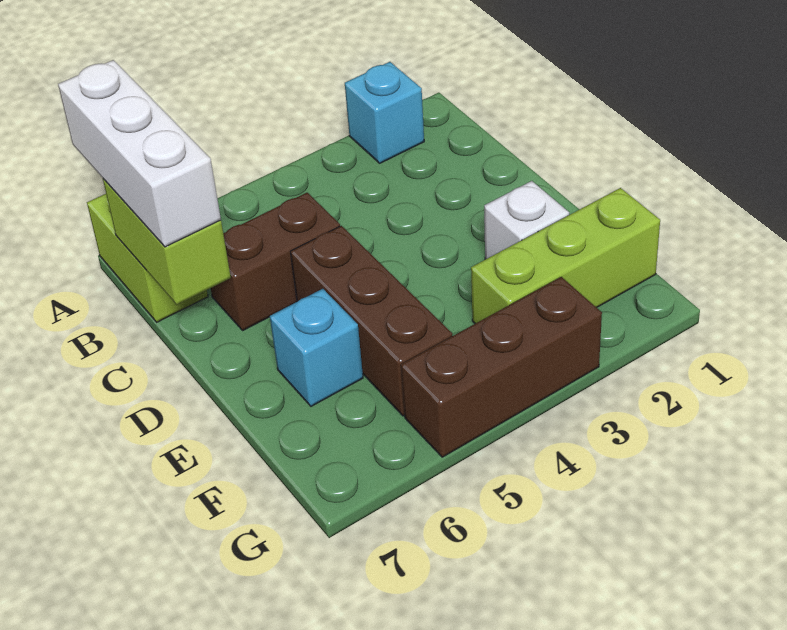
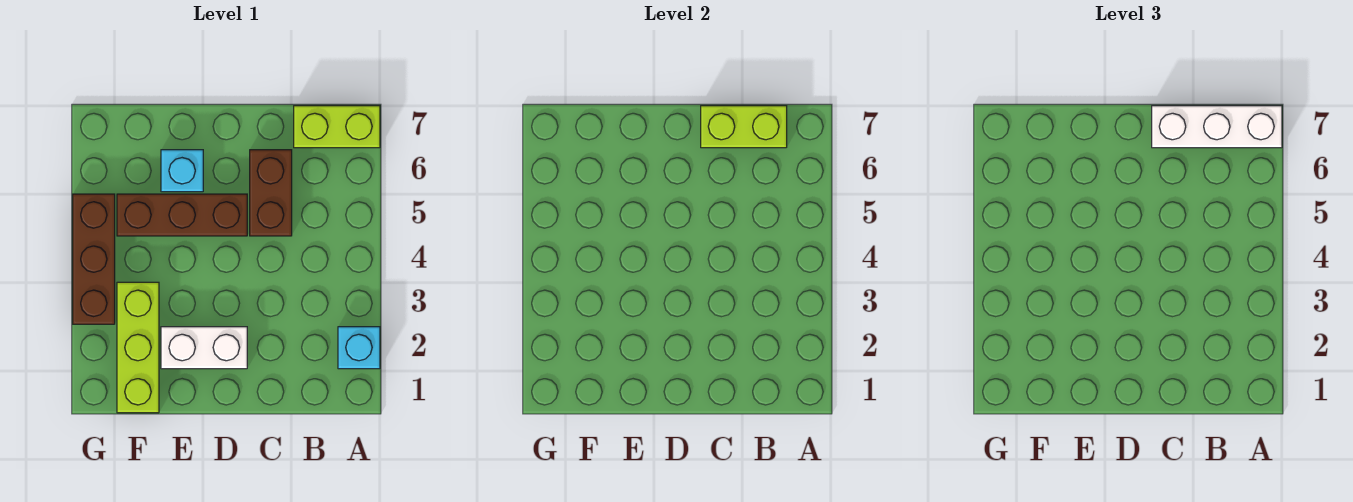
white 1x1 brick [484,181,569,259] -> white 1x2 brick [161,327,247,369]

